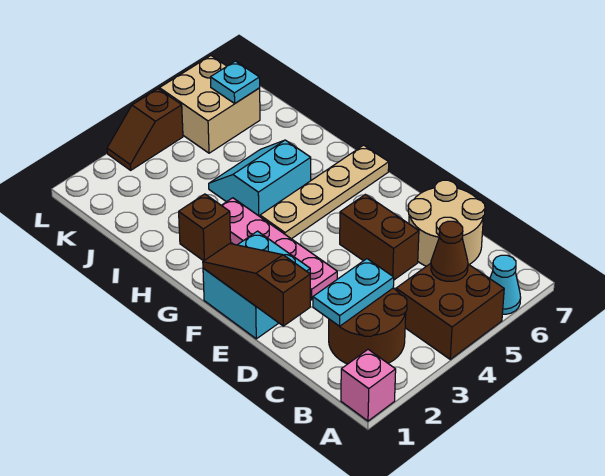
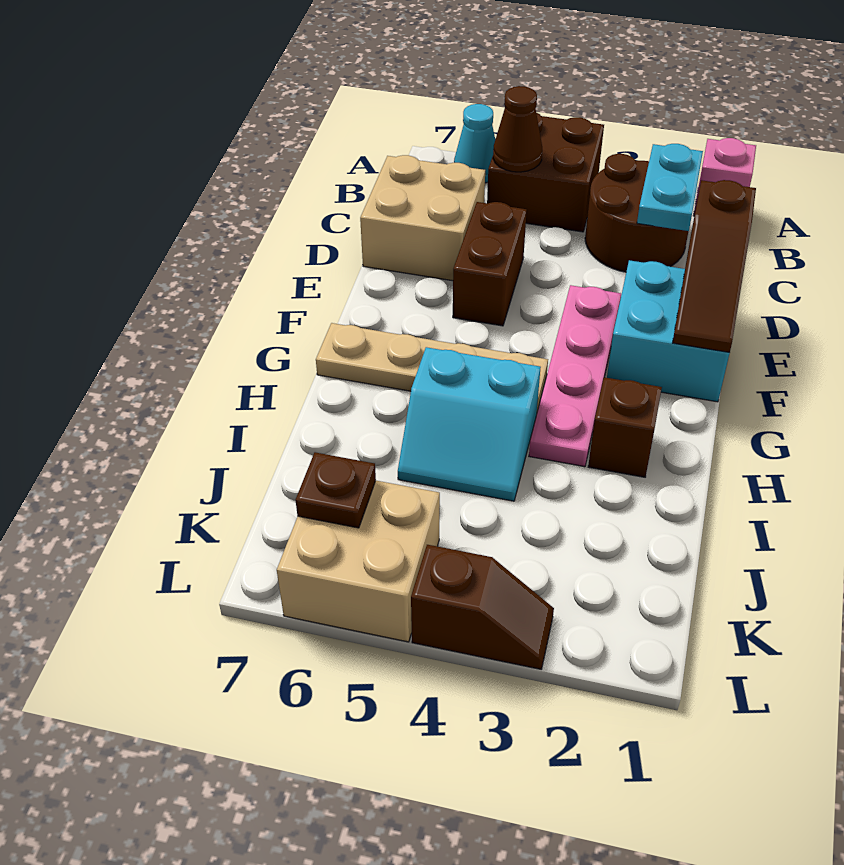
cyan 1x2 plate [313,259,394,326] -> cyan 1x2 plate turned to [637,144,703,231]
tan 2x2 round brick [408,180,485,266] -> tan 2x2 brick [360,155,485,281]
cyan 1x1 plate [210,61,260,103] -> brown 1x1 plate [295,452,376,528]

